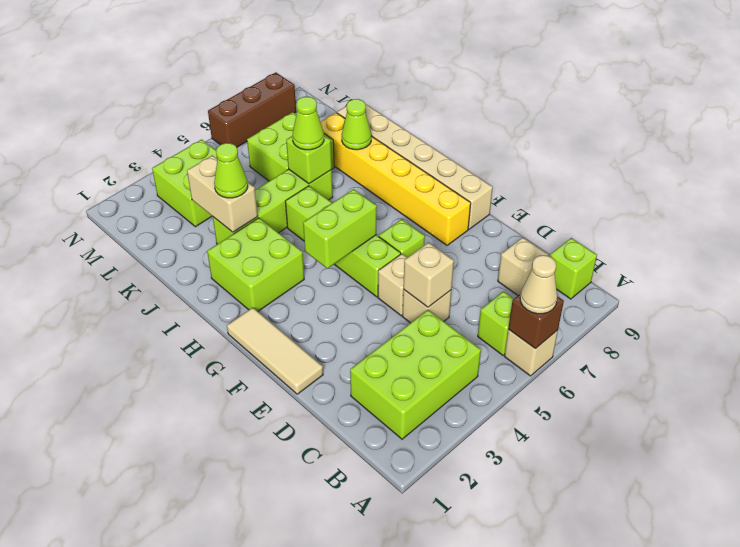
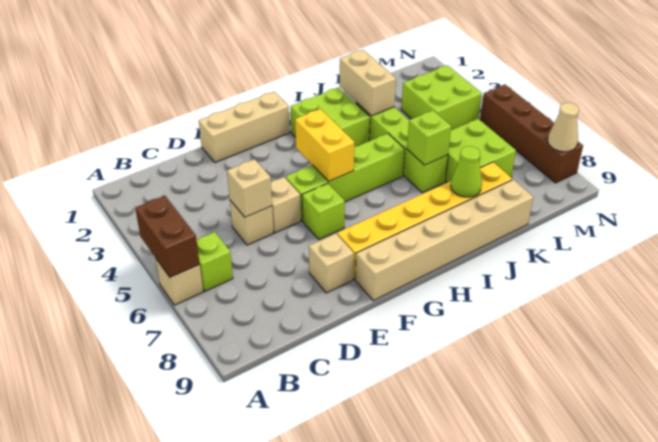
brown 1x1 brick [508,294,564,348] -> brown 1x2 brick [135,196,200,277]
tan 1x1 cone [520,255,557,314] -> tan 1x1 cone moved to [548,103,579,152]
lime 2x3 brick [350,310,481,439] -> none
lime 1x1 brick [550,238,597,299] -> none
tan 1x1 brick [498,237,548,295] -> tan 1x1 brick moved to [309,234,354,293]
tan 1x3 tile [227,307,323,394] -> tan 1x3 brick [199,92,290,162]
lime 1x2 brick [303,189,377,268] -> yellow 1x2 brick [295,109,354,182]
tan 1x2 brick [187,155,258,232] -> tan 1x2 brick turned to [340,50,396,116]
lime 1x1 cone [214,143,248,198] -> none
lime 1x1 cone [292,97,324,150] -> none
brown 1x3 brick [208,72,296,147] -> brown 1x4 brick [480,85,583,183]

